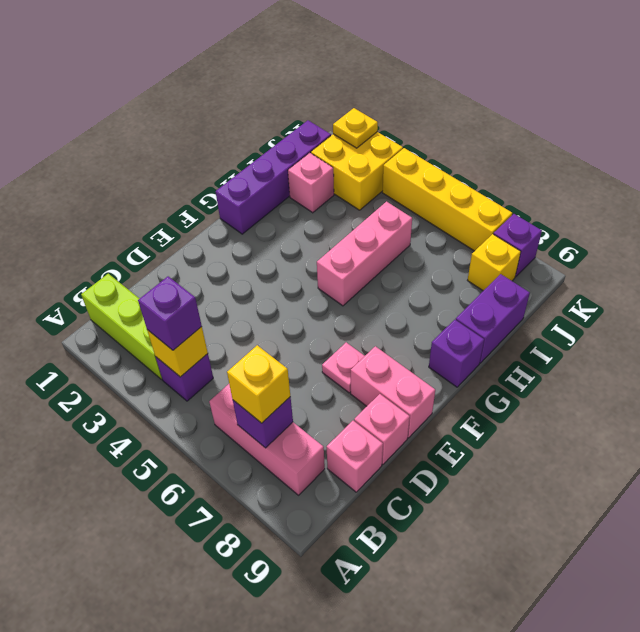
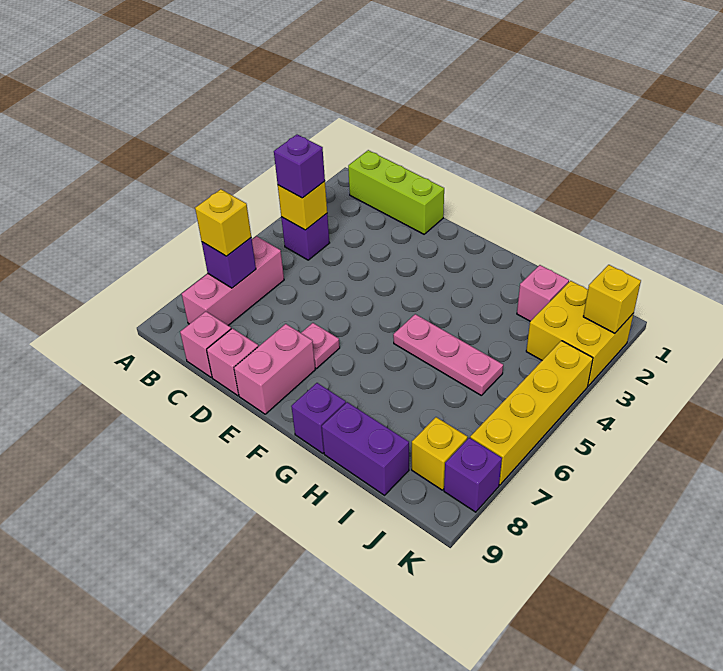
lime 1x3 brick [81,274,162,379] -> lime 1x3 brick turned to [348,150,444,234]
purple 1x4 brick [216,120,331,234] -> none
pink 1x3 brick [317,202,412,306] -> pink 1x3 plate [393,314,503,395]
yellow 1x1 plate [333,108,378,148] -> yellow 1x1 brick [583,265,641,333]

